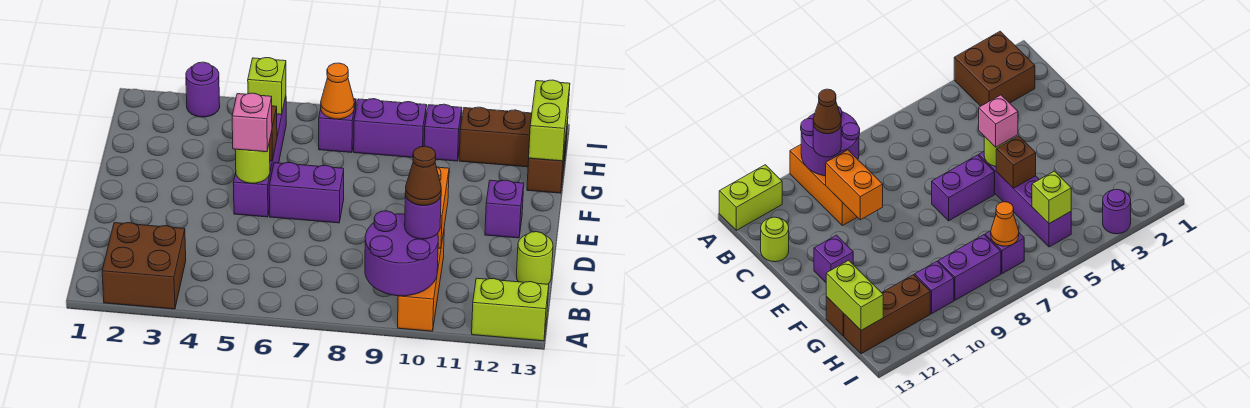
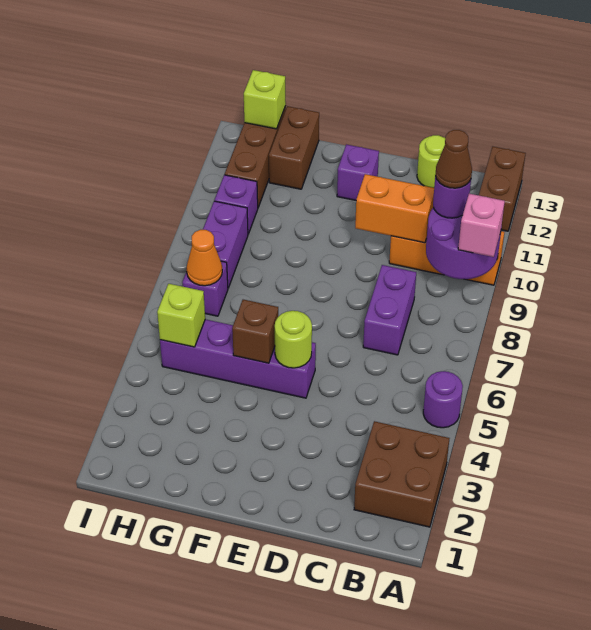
lime 1x2 brick [472,278,549,341] -> brown 1x2 brick [479,147,526,231]
pink 1x1 brick [232,93,272,152] -> pink 1x1 brick moved to [458,193,505,257]
purple 1x2 brick [269,162,344,223] -> purple 1x2 brick moved to [363,265,416,355]
brown 1x1 brick [527,146,565,193] -> brown 1x2 brick [269,106,319,189]
lime 1x2 brick [529,80,570,161] -> lime 1x1 brick [244,70,286,129]
purple 1x1 round brick [186,62,220,117] -> purple 1x1 round brick moved to [423,371,463,428]

